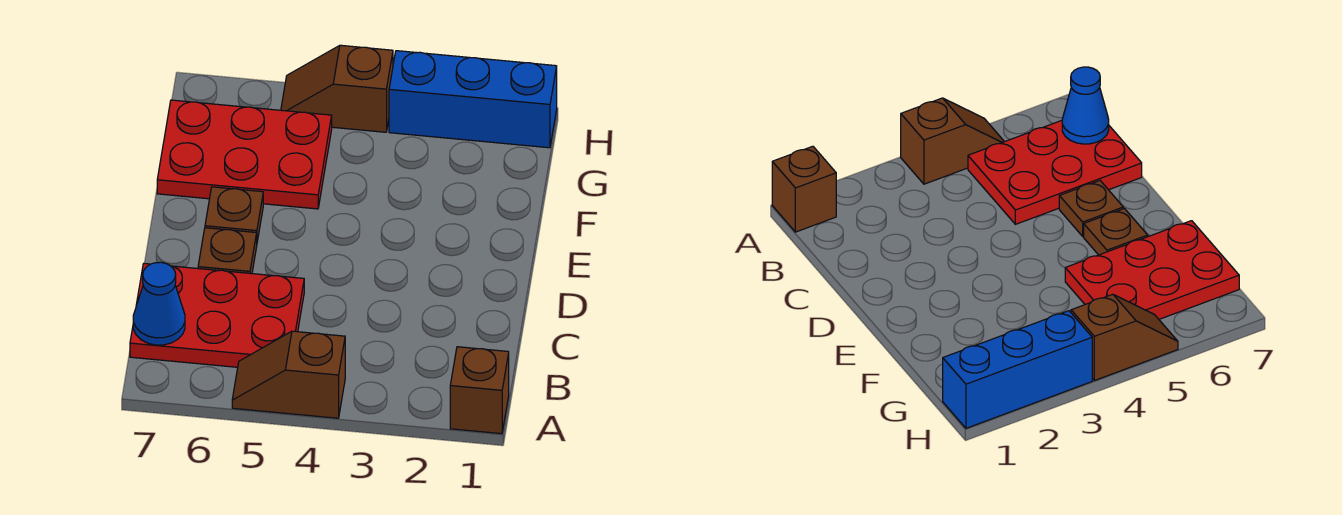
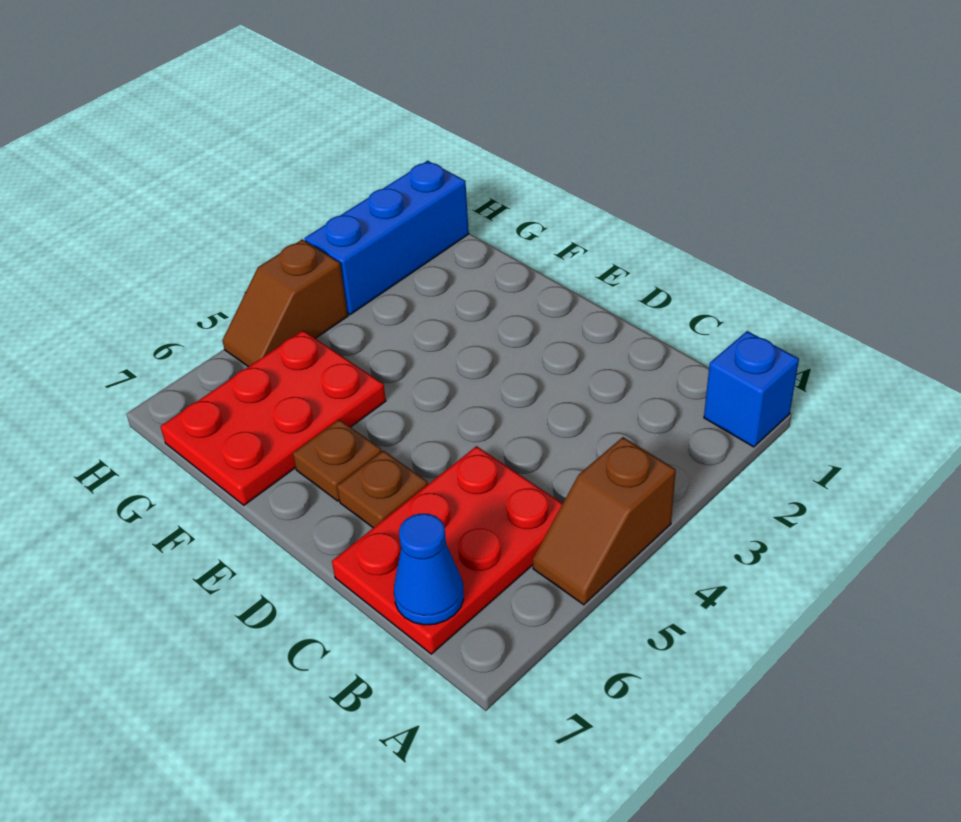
brown 1x1 brick [450,347,509,434] -> blue 1x1 brick [704,331,799,447]

